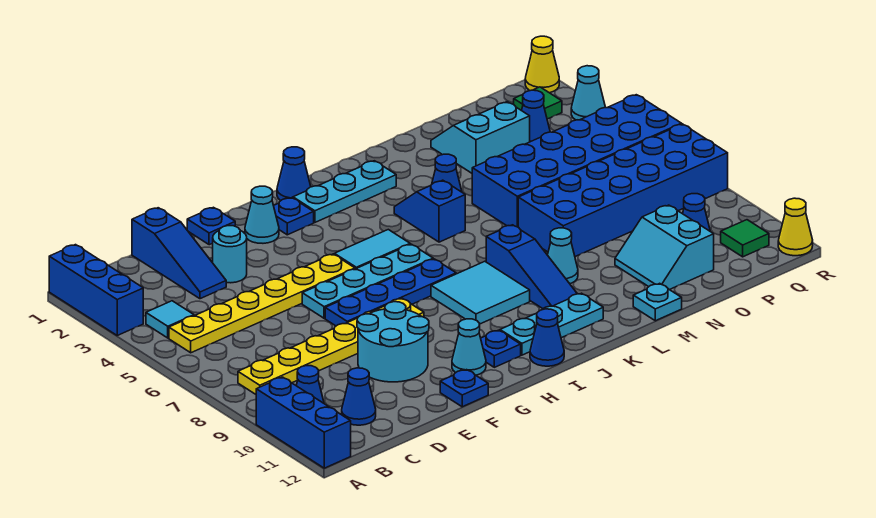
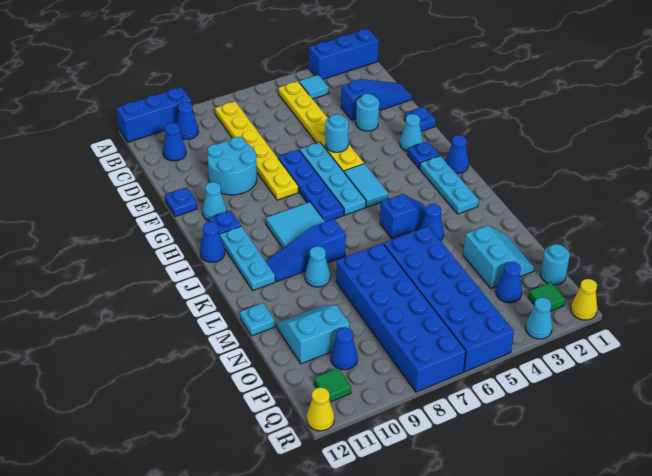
blue 1x3 slope [132,208,226,299] -> blue 1x3 slope turned to [341,79,412,120]
none -> cyan 1x1 round brick [325,114,349,152]
none -> cyan 1x1 round brick [541,244,570,285]

